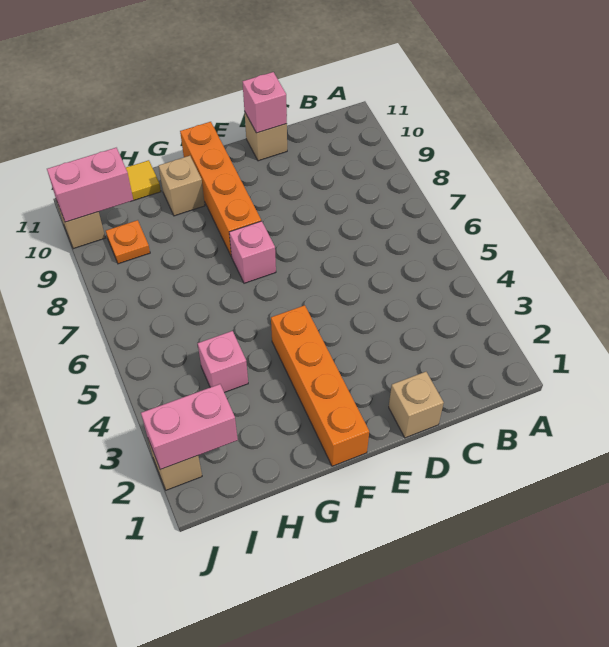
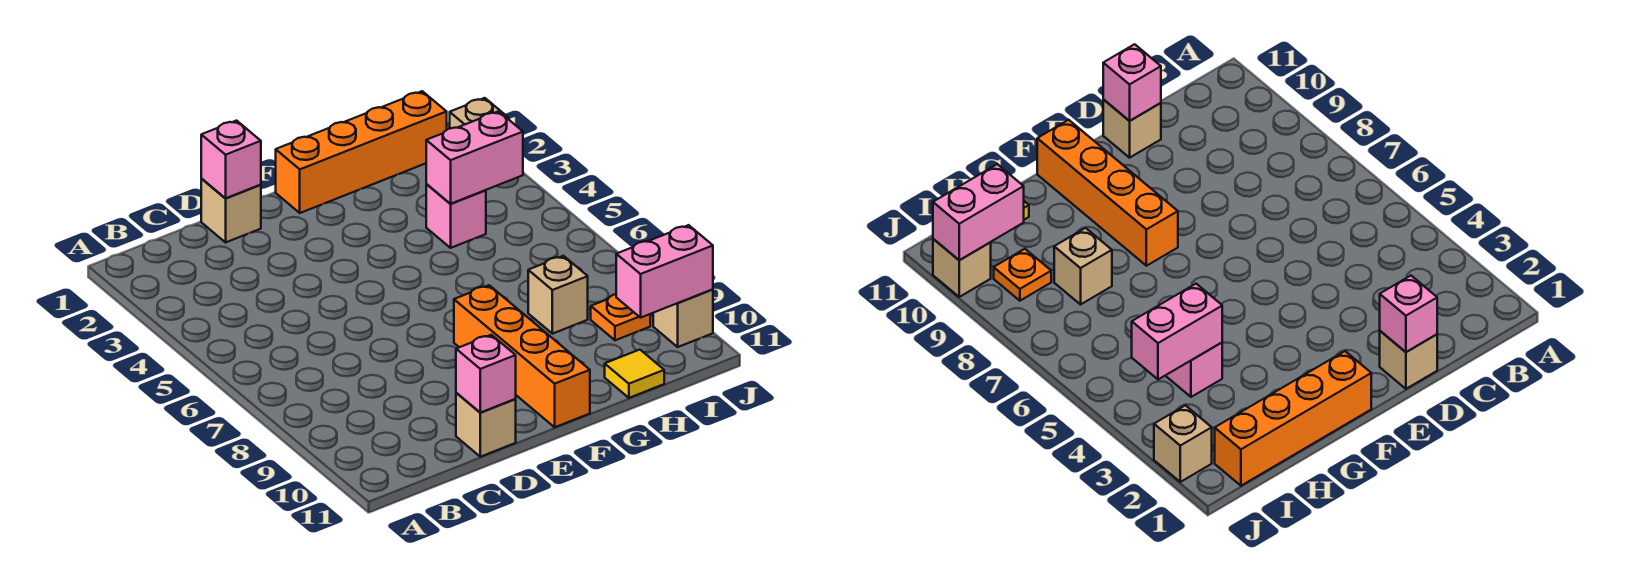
orange 1x4 brick [271,305,369,466] -> orange 1x4 brick turned to [276,91,447,213]
pink 1x1 brick [229,221,276,283] -> pink 1x1 brick moved to [201,121,261,198]
tan 1x1 brick [159,156,205,216] -> tan 1x1 brick moved to [528,256,588,334]
pink 1x2 brick [141,384,238,470] -> pink 1x2 brick moved to [426,111,523,204]

